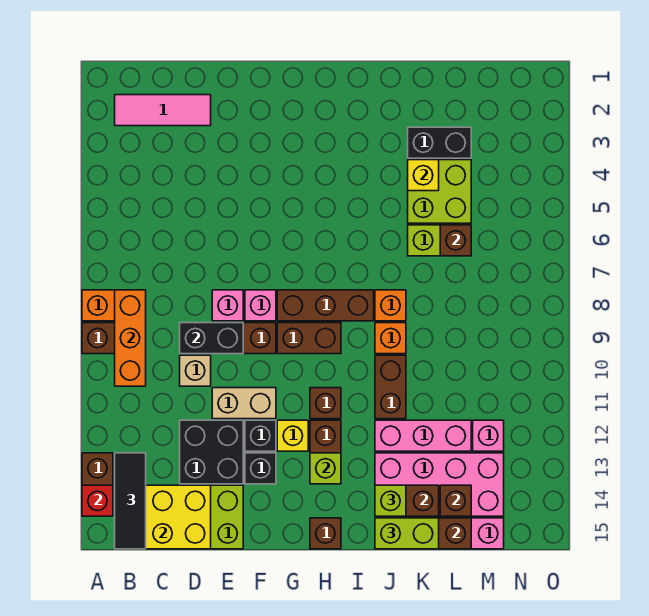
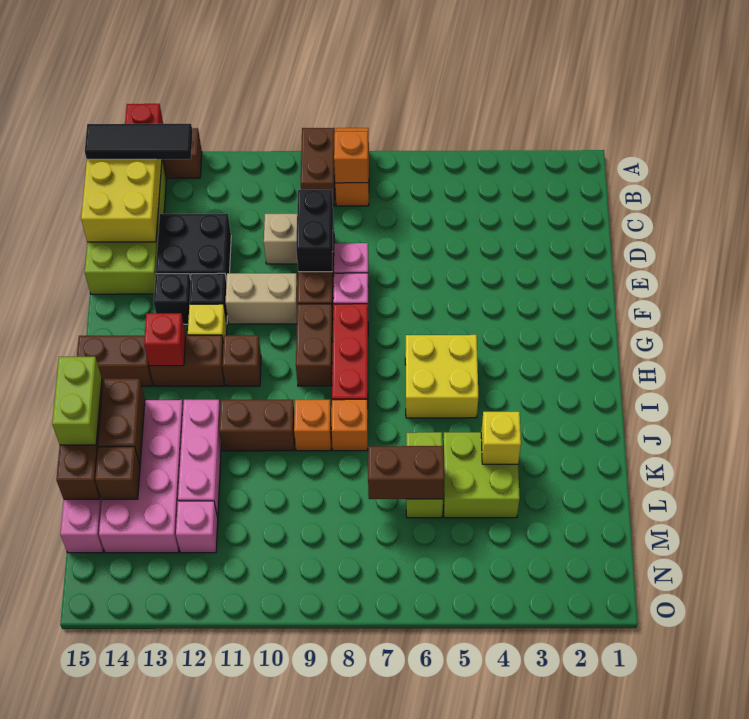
pink 1x3 tile [115,95,211,126] -> none
orange 1x3 brick [115,290,146,386] -> orange 1x1 brick [334,131,368,183]
tan 1x2 brick [212,388,276,419] -> tan 1x2 brick turned to [226,273,298,324]
brown 1x3 brick [277,290,374,321] -> red 1x3 brick [332,304,368,408]
none -> yellow 2x2 brick [405,335,479,418]
lime 1x1 brick [310,453,341,484] -> red 1x1 brick [144,313,186,366]
brown 1x1 brick [310,518,341,549] -> brown 1x2 brick [77,336,153,386]
lime 1x1 brick [375,485,406,516] -> none
black 1x2 brick [408,127,471,158] -> none
brown 1x1 brick [440,225,471,256] -> brown 1x2 brick [368,446,444,499]

